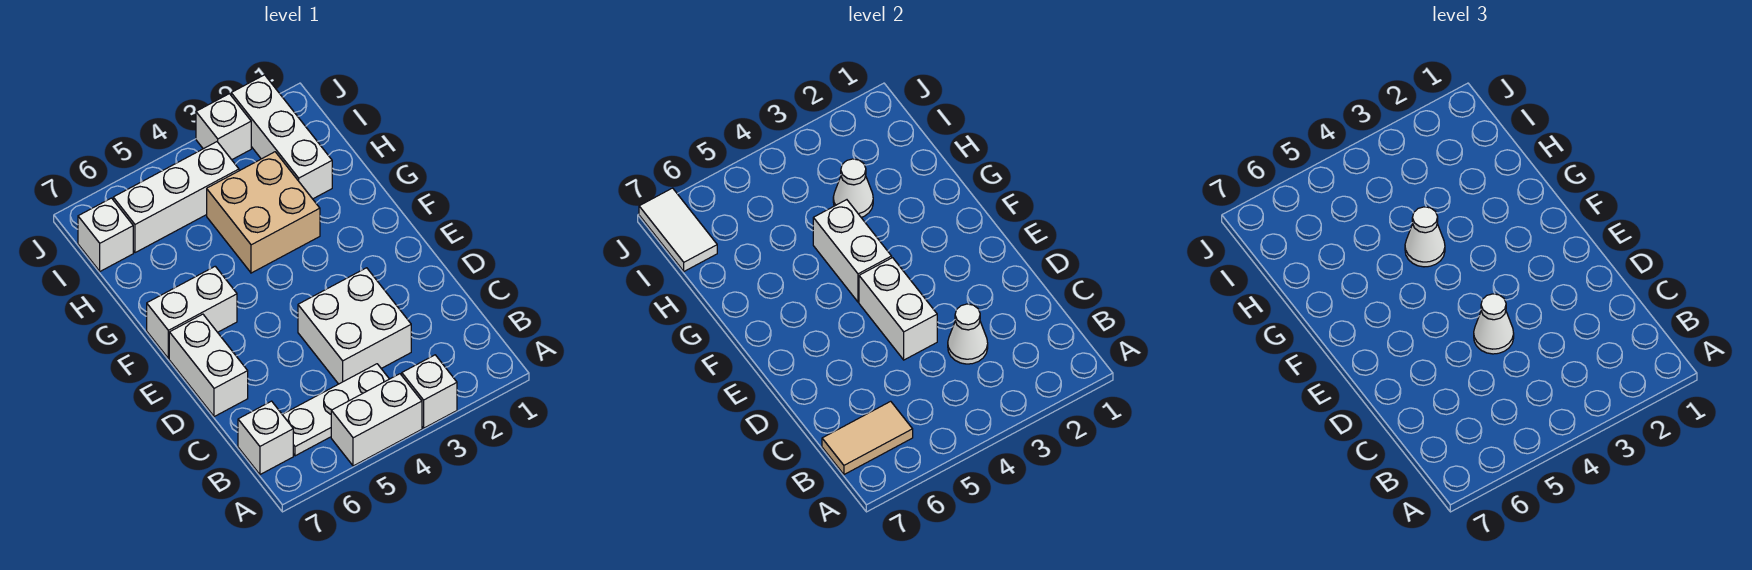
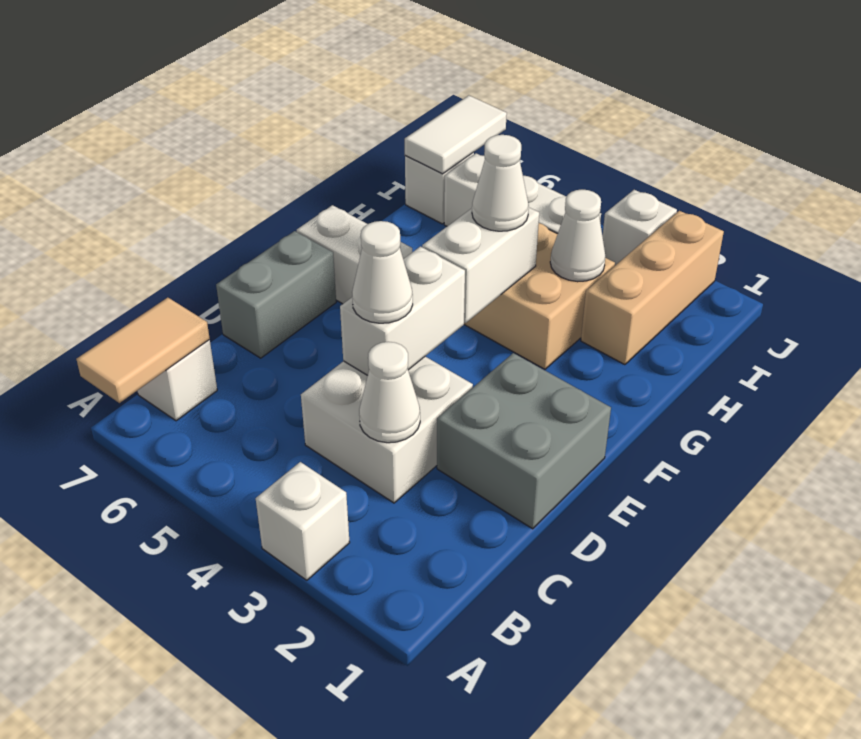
white 1x2 brick [331,374,422,466] -> none
white 1x3 plate [282,364,389,456] -> none
tan 1x2 tile [822,401,913,475] -> tan 1x2 tile turned to [76,298,210,403]
none -> grey 2x2 brick [437,353,611,529]
white 1x2 brick [169,314,248,417] -> grey 1x2 brick [216,231,336,358]
white 1x3 brick [231,75,332,199] -> tan 1x3 brick [581,211,724,365]

